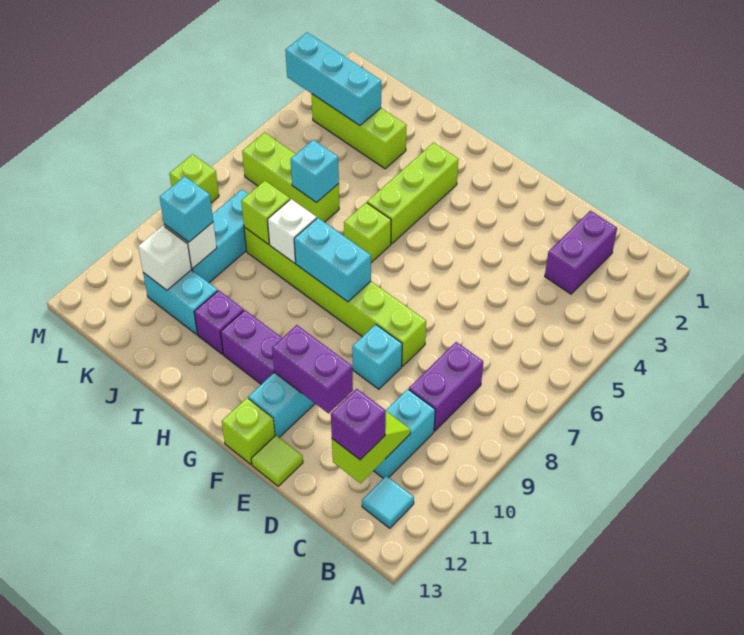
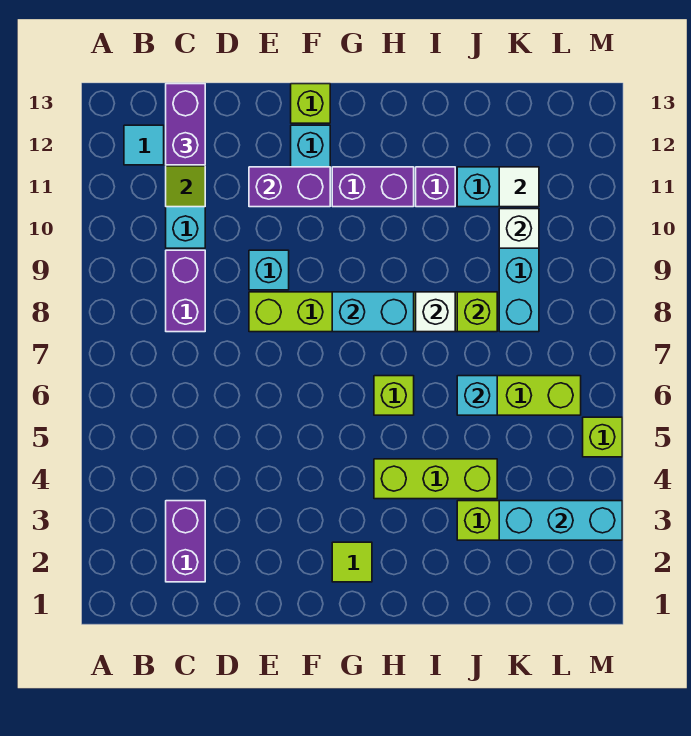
purple 1x1 brick [331,389,386,460] -> purple 1x2 brick [166,84,205,165]
lime 1x1 tile [251,435,303,486] -> lime 1x1 tile moved to [332,542,372,582]
lime 1x3 brick [367,143,459,244] -> lime 1x3 brick turned to [374,459,497,499]
cyan 1x1 brick [160,176,213,242] -> none
white 1x1 brick [138,226,192,290] -> white 1x1 tile [499,167,539,207]
lime 1x1 brick [169,154,219,203] -> lime 1x1 brick moved to [583,417,622,457]

